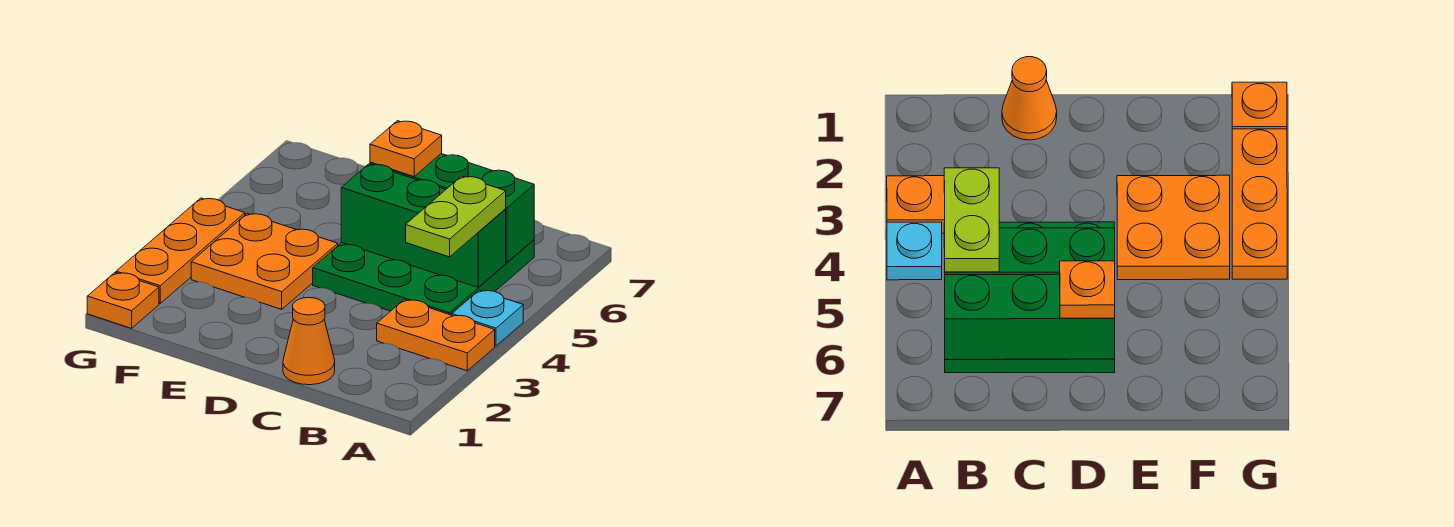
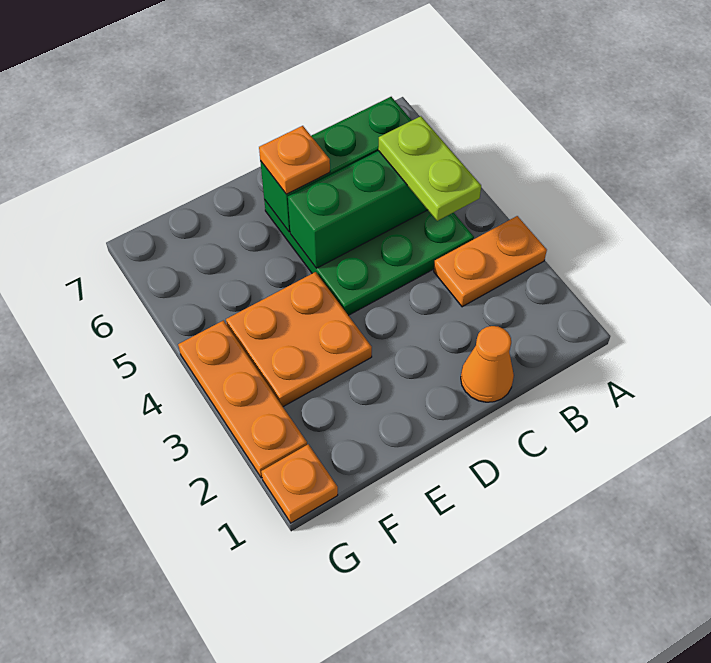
cyan 1x1 plate [452,290,523,346] -> none

